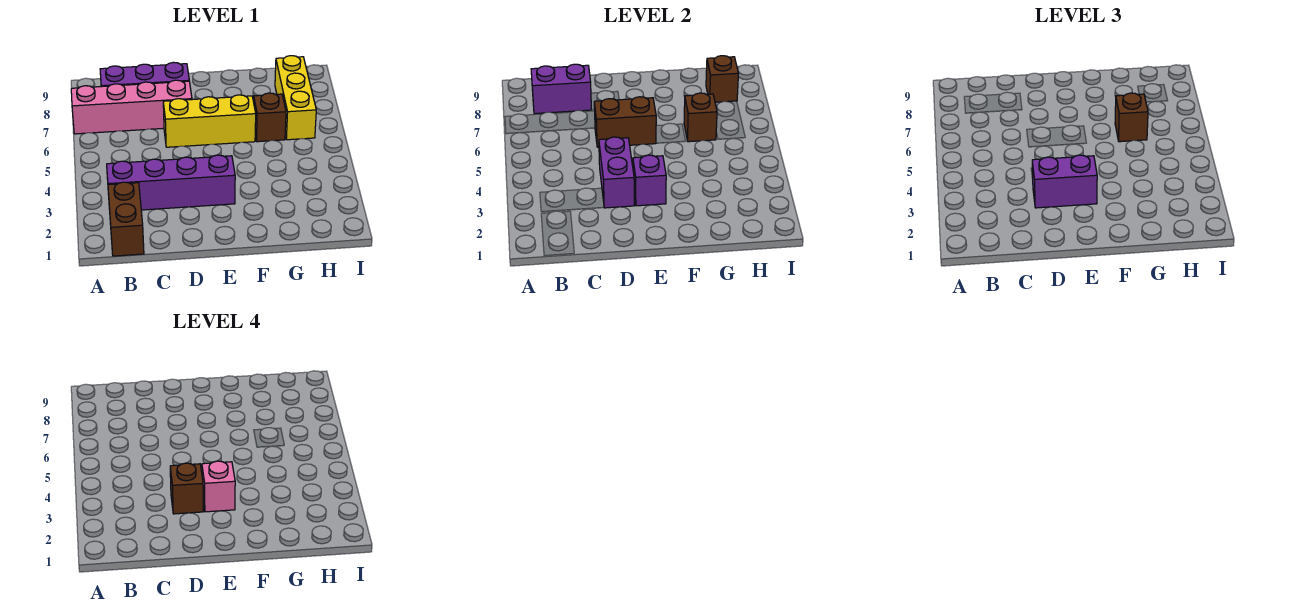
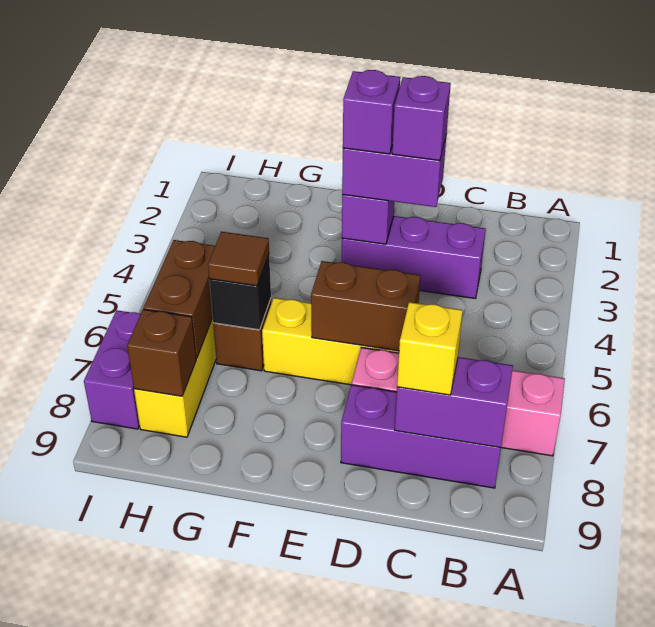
brown 1x2 brick [108,182,144,256] -> brown 1x2 brick moved to [144,240,215,358]
purple 1x4 brick [107,155,235,210] -> purple 1x3 brick [342,216,486,298]
none -> yellow 1x1 brick [397,302,463,395]
purple 1x2 brick [599,137,635,208] -> purple 1x2 brick moved to [84,310,141,429]
brown 1x1 brick [170,463,204,514] -> purple 1x1 brick [392,76,451,161]
pink 1x1 brick [202,461,235,512] -> purple 1x1 brick [343,70,400,154]
brown 1x1 brick [684,93,717,142] -> black 1x1 brick [209,255,271,330]
brown 1x1 brick [1115,93,1148,142] -> brown 1x1 tile [208,232,269,286]

